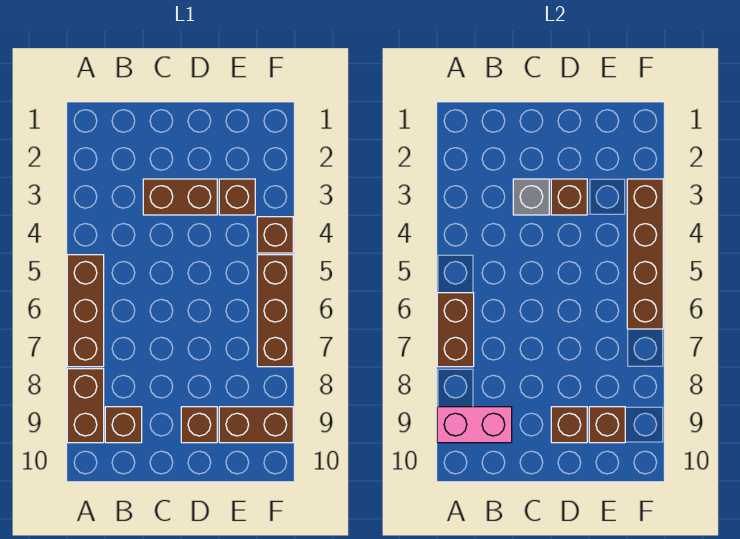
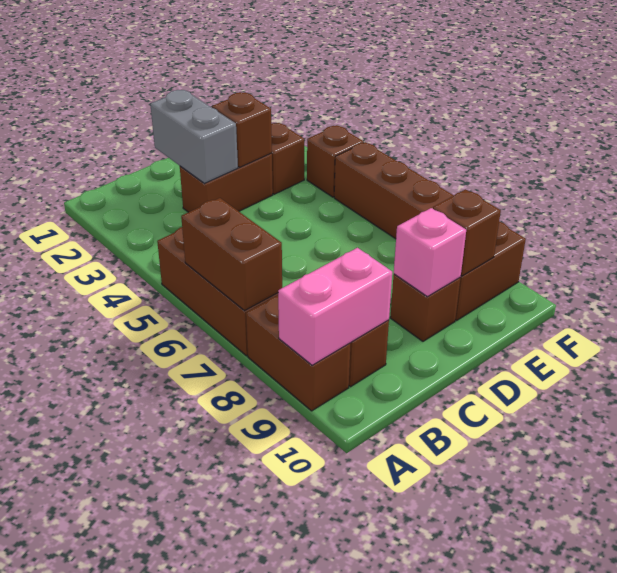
grey 1x1 brick [513,179,549,215] -> grey 1x2 brick [150,90,238,183]
brown 1x1 brick [551,407,587,443] -> pink 1x1 brick [394,208,466,297]
brown 1x4 brick [627,179,663,329] -> none

